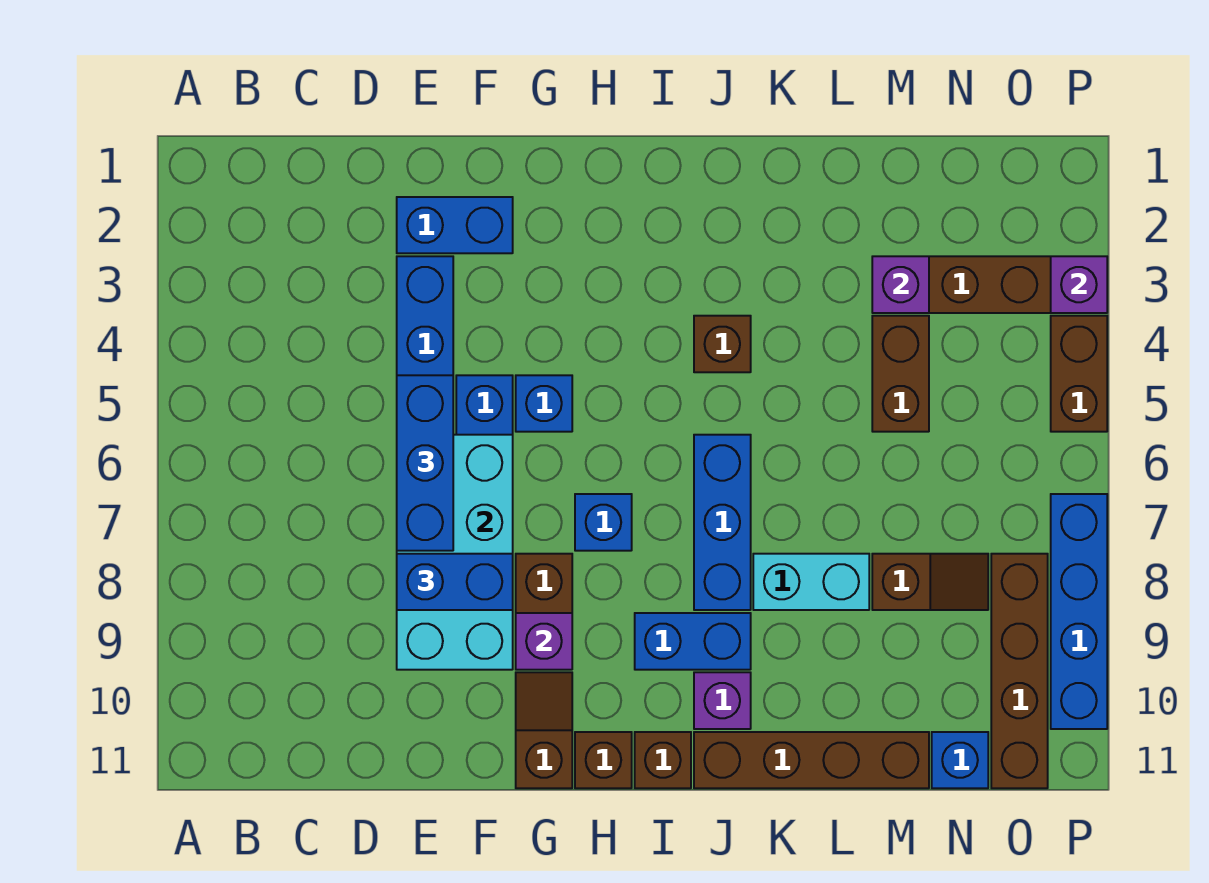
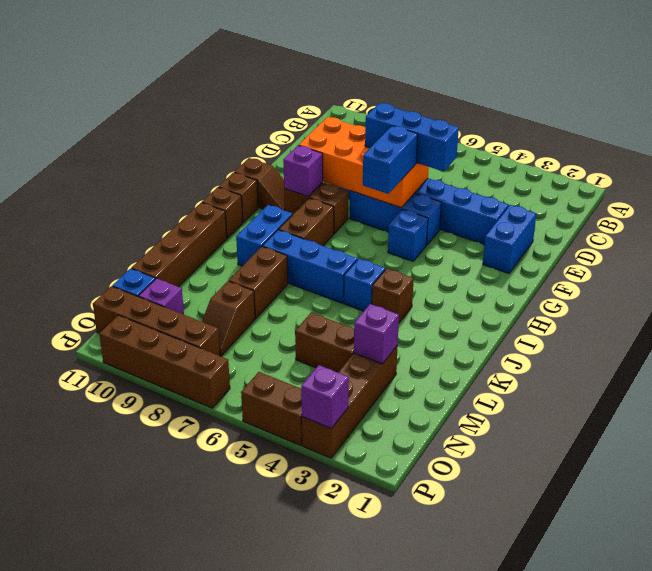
cyan 2x4 brick [397,435,513,670] -> orange 2x4 brick [299,117,429,208]
blue 1x2 brick [397,554,513,610] -> blue 1x2 brick moved to [363,126,418,194]
blue 1x1 brick [575,494,632,551] -> blue 1x1 brick moved to [344,259,385,311]
none -> brown 1x2 brick [279,198,334,246]
purple 1x1 brick [694,672,751,729] -> purple 1x1 brick moved to [139,278,184,315]
cyan 1x2 brick [753,554,869,610] -> brown 1x2 brick [229,246,288,319]
blue 1x4 brick [1051,494,1107,729] -> brown 1x4 brick [99,315,230,408]

